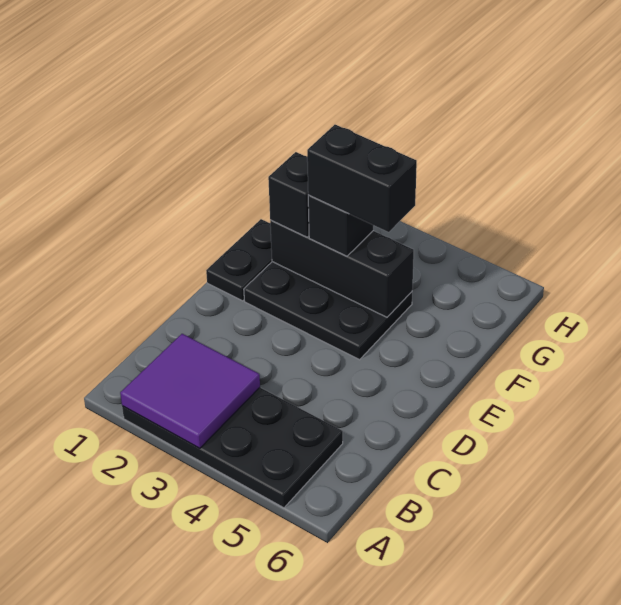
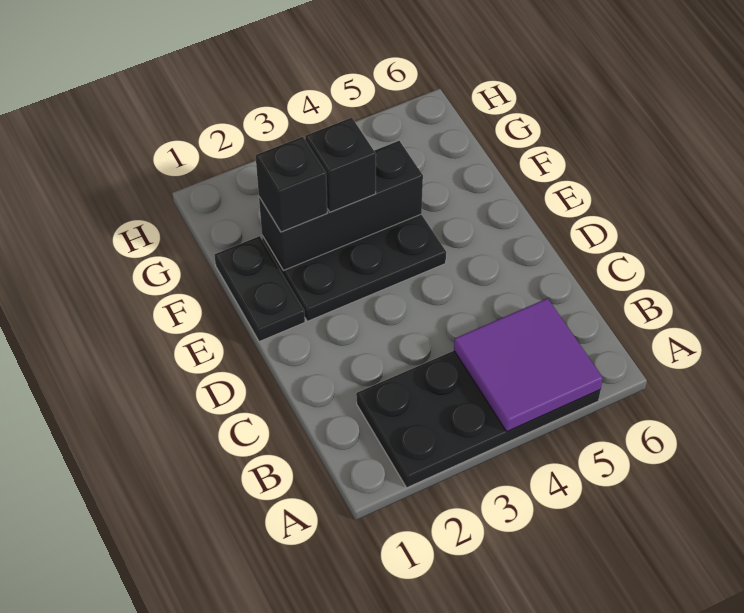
purple 2x2 tile [120,334,260,448] -> purple 2x2 tile moved to [454,298,603,432]
black 1x2 brick [307,125,417,232] -> none

